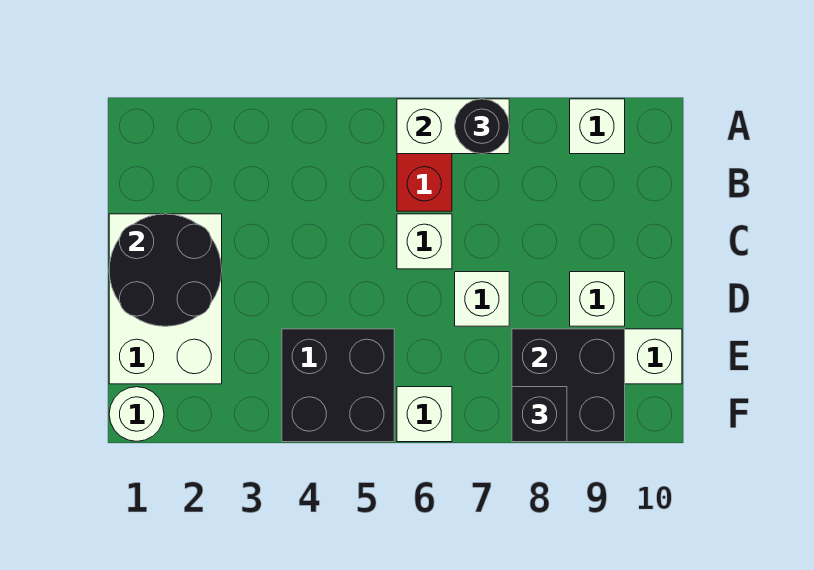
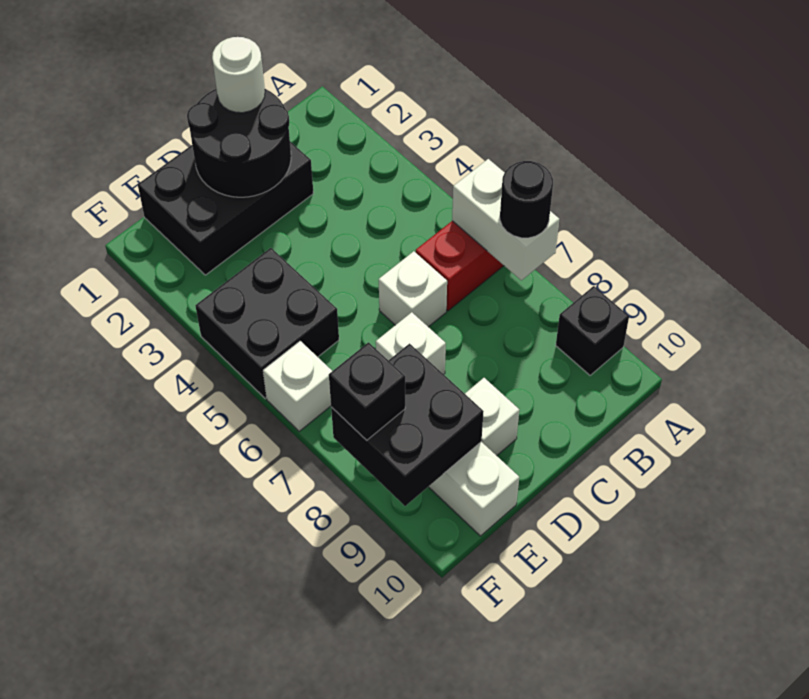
white 1x1 brick [570,99,625,154] -> black 1x1 brick [556,286,629,375]
white 2x3 brick [109,214,222,384] -> black 2x3 brick [138,142,314,275]
white 1x1 round brick [109,387,164,441] -> white 1x1 round brick moved to [212,37,265,113]

